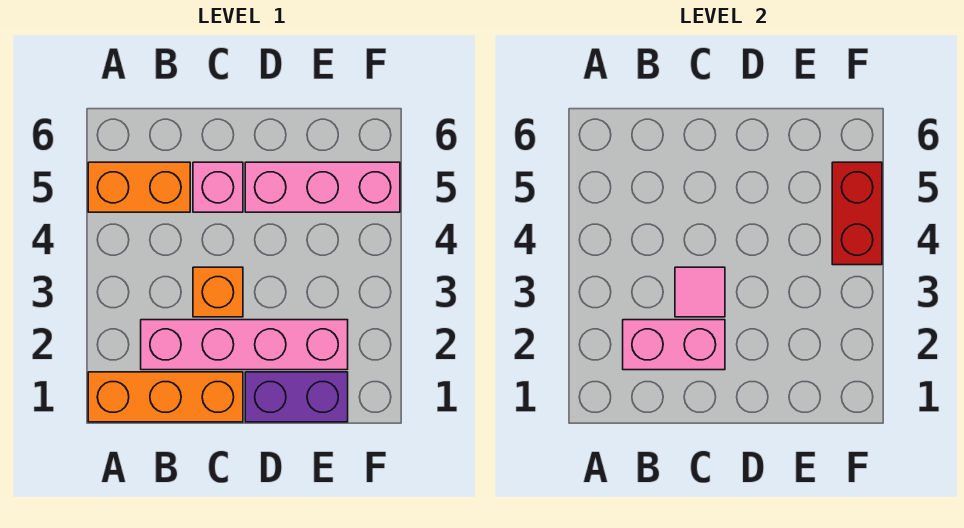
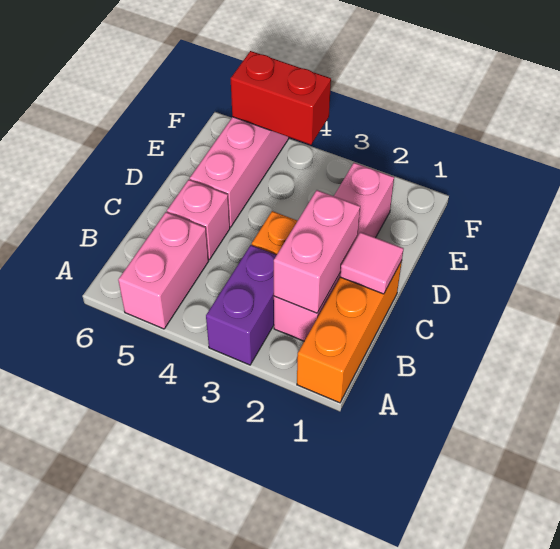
orange 1x2 brick [88,162,190,212] -> pink 1x2 brick [118,212,209,329]
pink 1x1 tile [675,267,725,317] -> pink 1x1 tile moved to [340,232,404,294]
purple 1x2 brick [245,372,348,422] -> purple 1x2 brick moved to [206,245,276,365]

